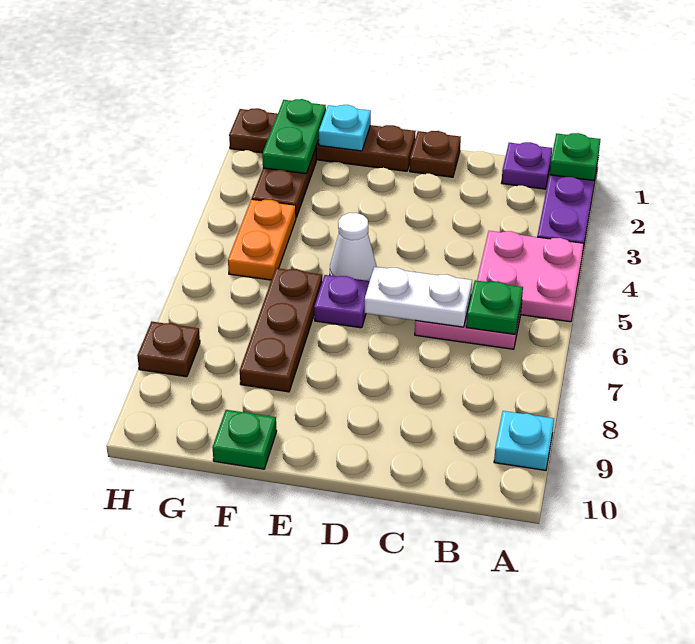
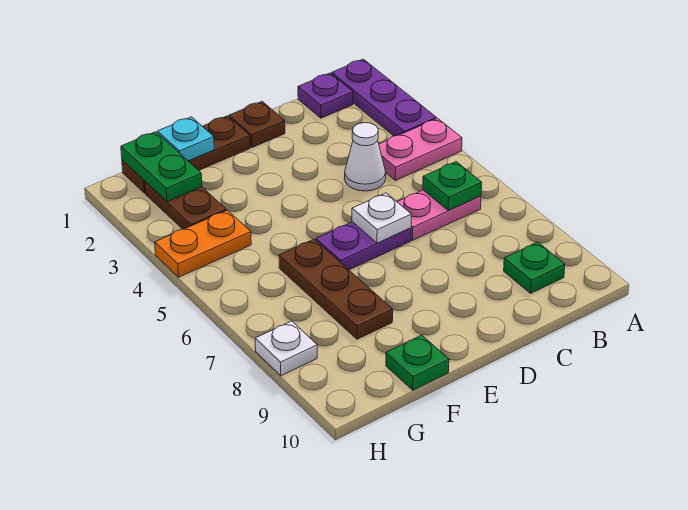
green 1x1 plate [549,133,601,181] -> green 1x1 plate moved to [504,242,565,293]
pink 2x2 plate [477,231,584,322] -> pink 1x2 plate [379,118,462,180]
cyan 1x1 plate [494,411,554,470] -> none
white 1x2 plate [364,267,472,327] -> white 1x1 plate [352,193,411,243]
brown 1x4 plate [229,108,416,171] -> brown 1x3 plate [122,116,250,193]
white 1x1 cone [330,213,377,281] -> white 1x1 cone moved to [345,123,386,191]
purple 1x1 plate [314,275,370,328] -> purple 1x2 plate [316,222,411,270]
orange 1x2 plate [228,199,296,280] -> orange 1x2 plate turned to [155,210,251,277]
brown 1x1 plate [137,322,200,377] -> white 1x1 plate [255,321,317,376]

